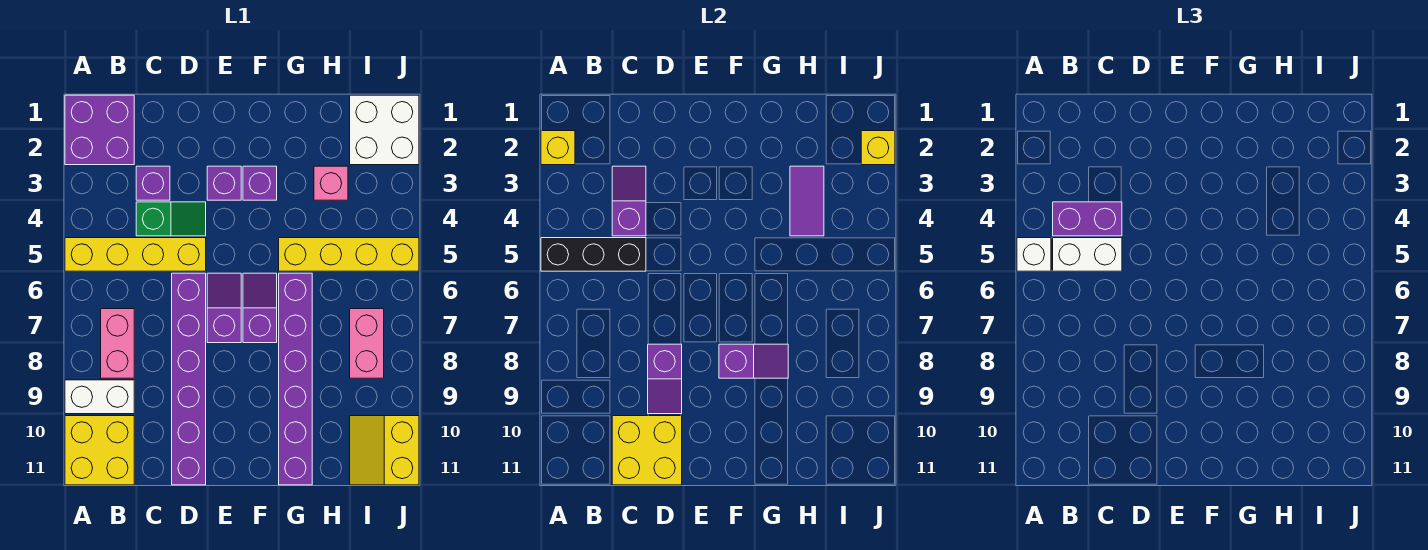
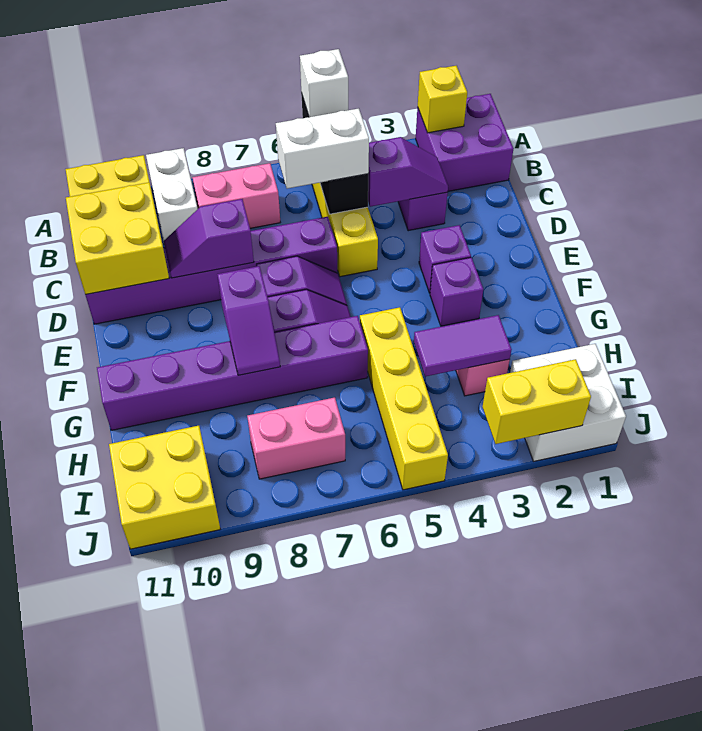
purple 1x2 brick [1053,202,1122,236] -> none
white 1x2 brick [1053,238,1122,271] -> white 1x2 brick turned to [276,108,369,189]
green 1x2 slope [136,202,206,236] -> none
yellow 2x2 slope [350,416,419,485] -> yellow 2x2 brick [109,426,220,549]
yellow 1x1 brick [861,131,895,165] -> yellow 1x2 brick [483,359,591,444]

